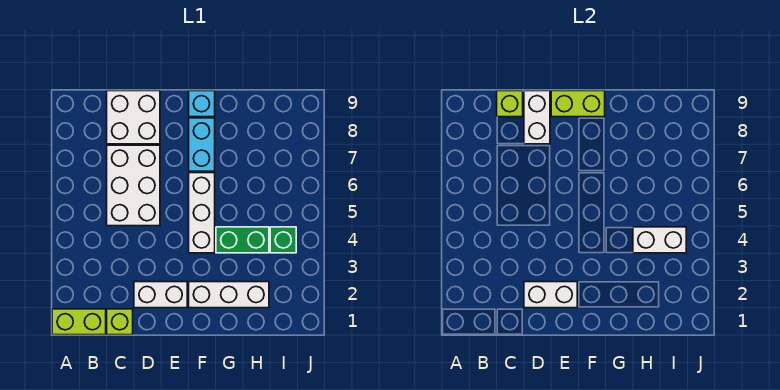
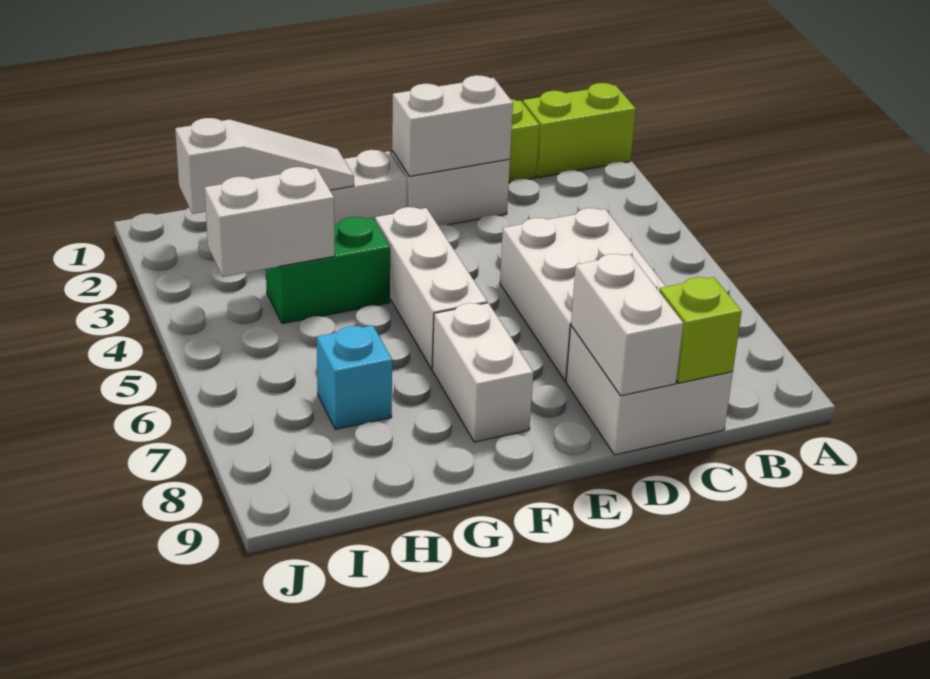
lime 1x2 brick [551,91,605,117] -> none
cyan 1x2 brick [189,118,215,171] -> white 1x2 brick [432,303,533,442]
cyan 1x1 brick [189,91,215,117] -> cyan 1x1 brick moved to [317,325,392,430]
none -> white 1x3 slope [175,118,354,214]
green 1x1 brick [270,227,296,253] -> none

